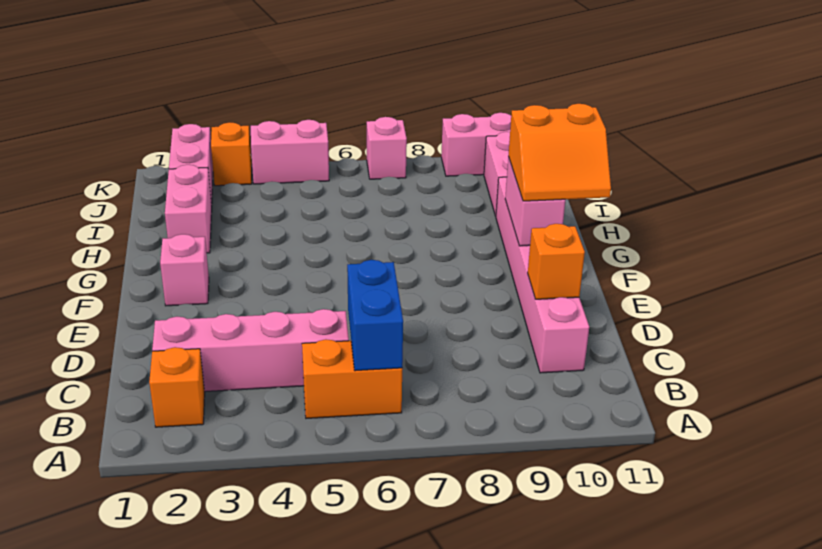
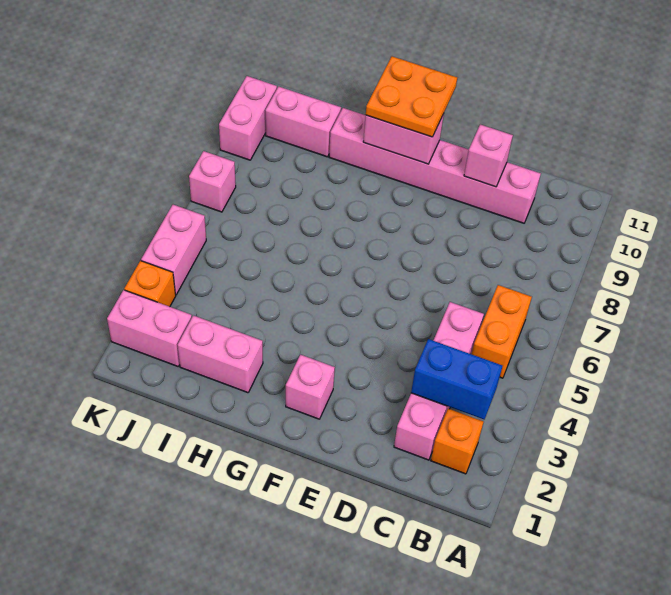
blue 1x2 brick [347,260,403,371] -> blue 1x2 brick moved to [411,339,502,419]
orange 1x1 brick [528,224,585,299] -> pink 1x1 brick [464,124,513,187]
orange 2x2 slope [508,104,611,201] -> orange 2x2 plate [366,56,457,137]

